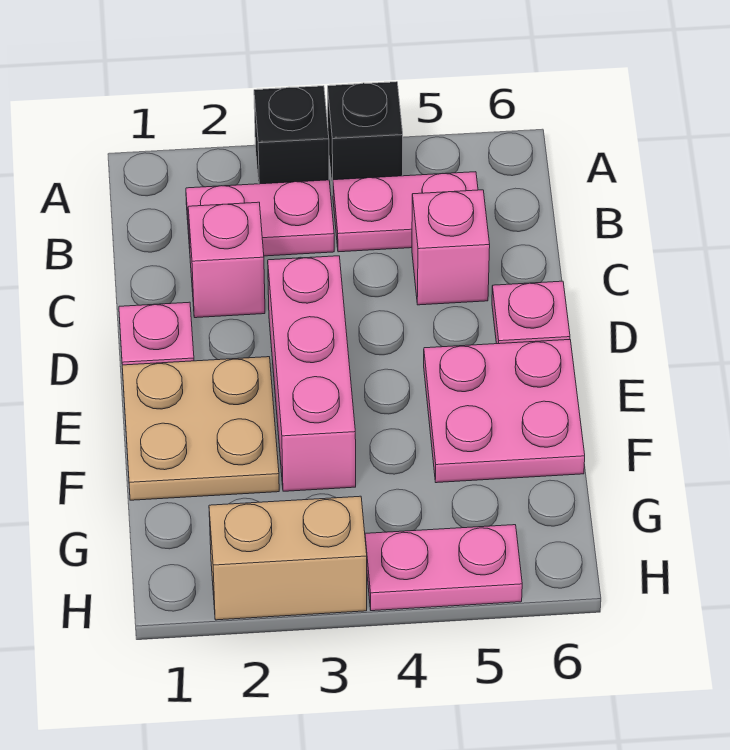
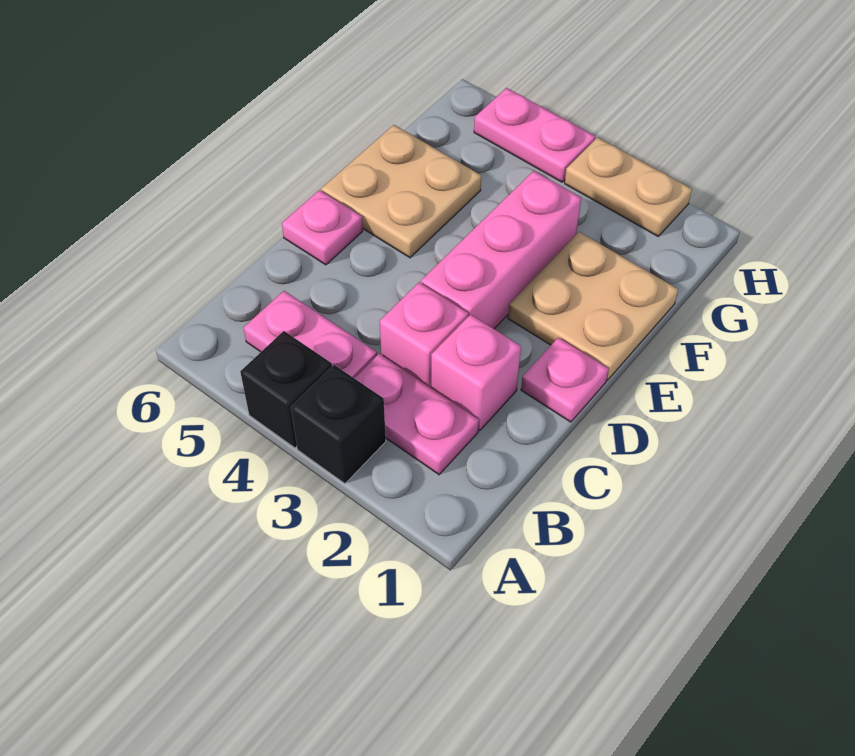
pink 1x1 brick [412,190,490,305] -> pink 1x1 brick moved to [380,282,468,387]
pink 2x2 plate [424,340,585,483] -> tan 2x2 plate [321,125,481,258]
tan 1x2 brick [209,496,367,620] -> tan 1x2 plate [565,138,692,236]

